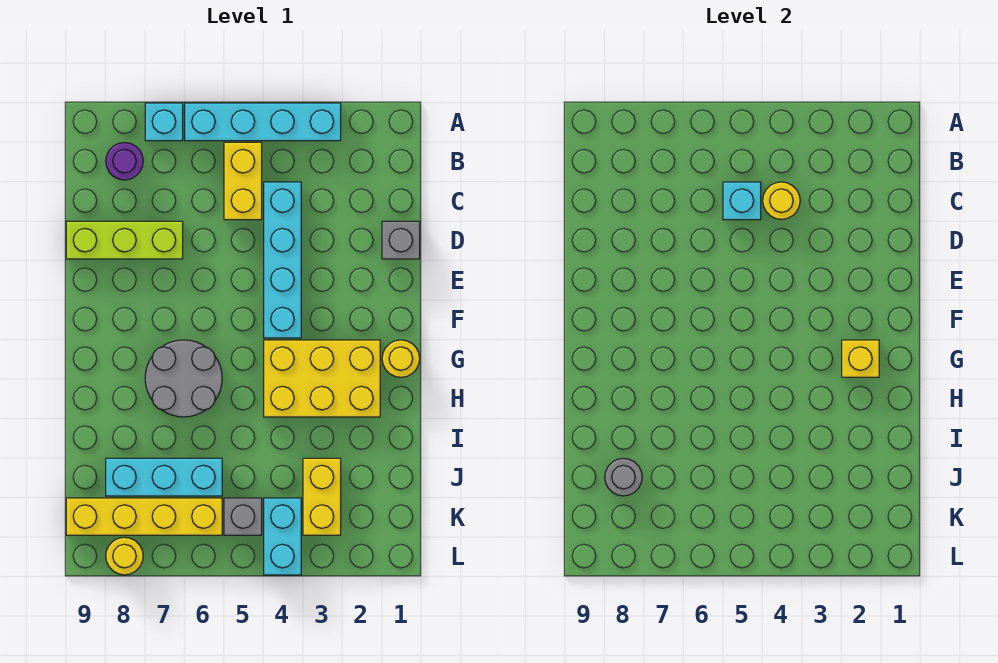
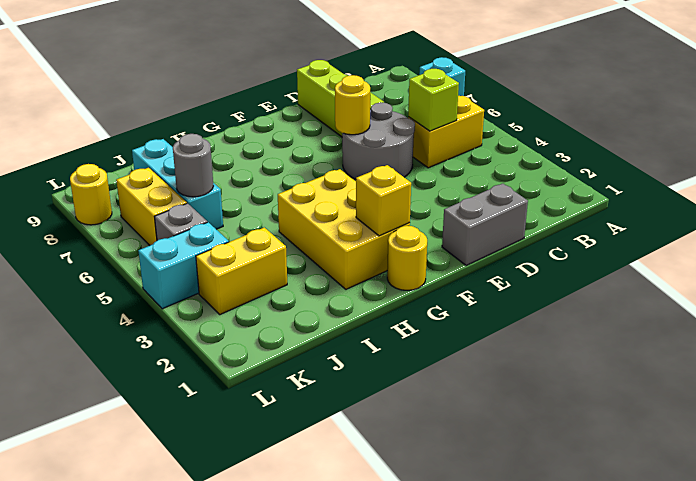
cyan 1x4 brick [185,103,341,141] -> none
purple 1x1 round brick [106,143,143,180] -> none
cyan 1x4 brick [264,182,301,338] -> none
yellow 1x1 round brick [763,182,800,219] -> yellow 1x1 round brick moved to [335,75,370,135]
cyan 1x1 brick [723,182,761,220] -> lime 1x1 brick [408,69,459,131]
grey 1x1 brick [382,221,420,259] -> grey 1x2 brick [442,184,528,266]
grey 2x2 round brick [145,340,222,417] -> grey 2x2 round brick moved to [342,103,415,179]
grey 1x1 round brick [605,458,642,496] -> grey 1x1 round brick moved to [173,134,213,197]
yellow 1x4 brick [66,498,222,535] -> yellow 1x2 brick [116,168,187,245]

